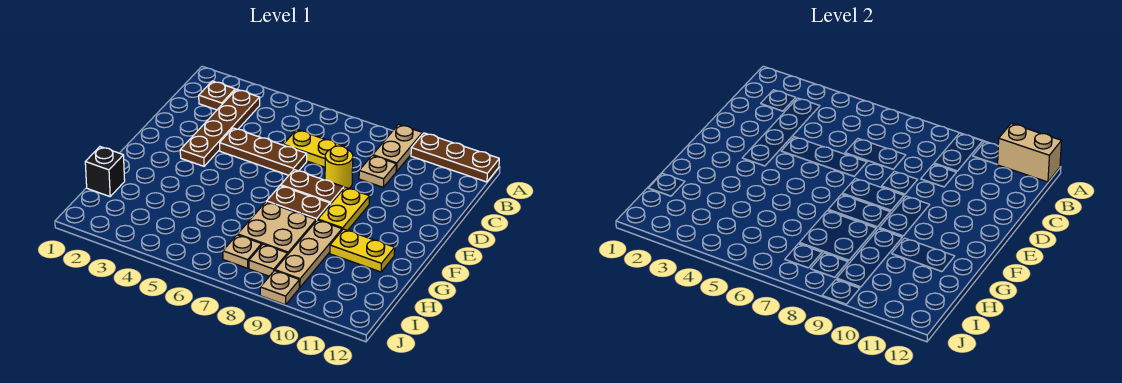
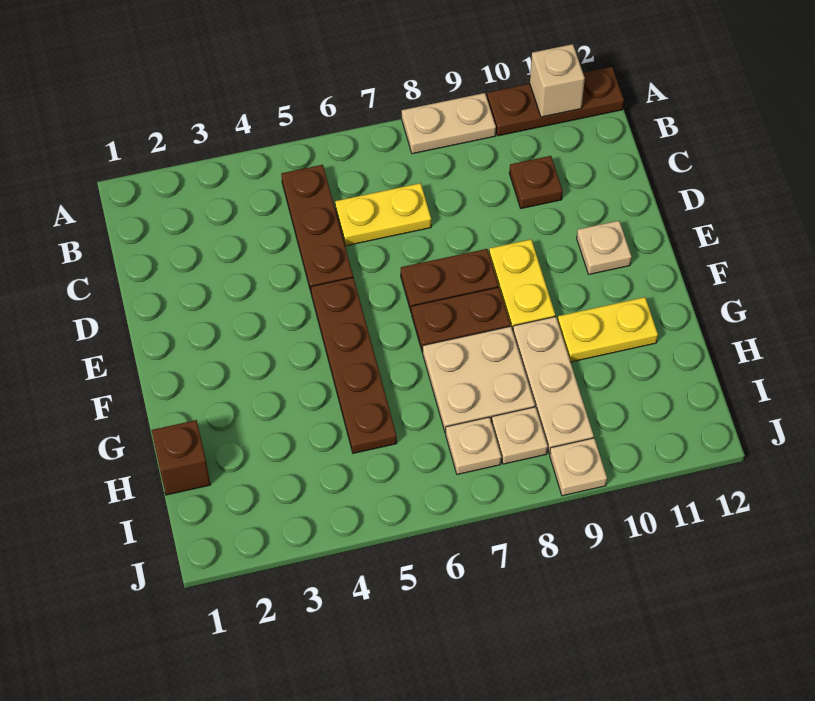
tan 1x2 plate [373,124,422,171] -> tan 1x2 plate turned to [402,93,496,154]
tan 1x2 brick [997,124,1061,182] -> tan 1x1 brick [530,44,585,117]
brown 1x1 plate [199,81,235,110] -> brown 1x1 plate moved to [509,156,563,209]
brown 1x4 plate [180,89,260,166] -> brown 1x4 plate moved to [311,277,397,453]
tan 1x1 plate [359,155,396,187] -> tan 1x1 plate moved to [577,221,631,274]
brown 1x3 plate [220,128,307,175] -> brown 1x3 plate turned to [281,165,353,291]
yellow 1x1 round brick [325,146,353,188] -> none
black 1x1 brick [85,147,125,197] -> brown 1x1 brick [151,420,210,495]

